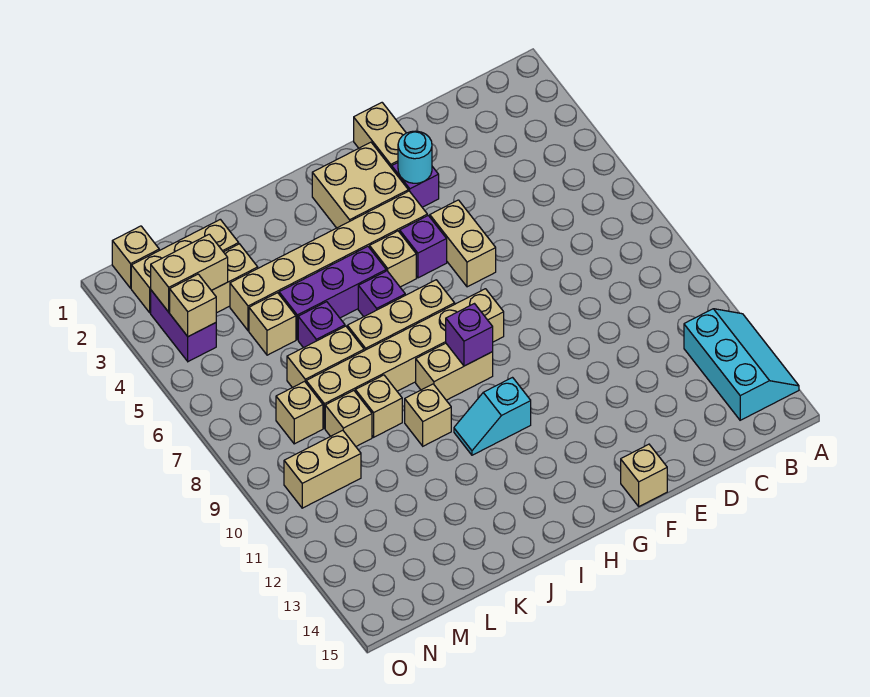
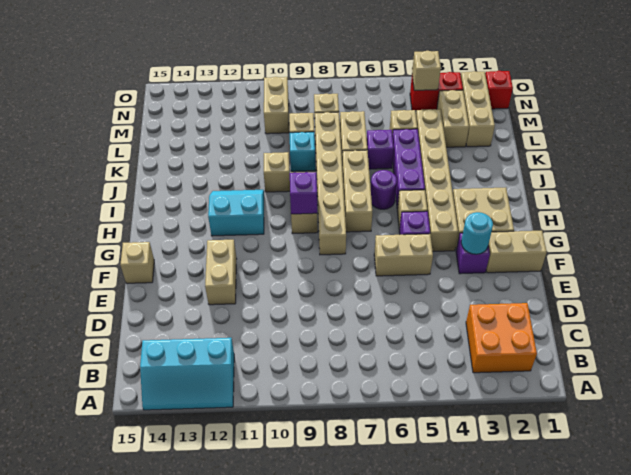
none -> orange 2x2 brick [466,303,537,373]
cyan 1x2 slope [454,378,531,455] -> cyan 2x2 slope [208,190,264,236]
purple 1x1 brick [358,271,405,317] -> purple 1x1 round brick [371,170,397,209]
tan 1x1 brick [355,375,402,437] -> cyan 1x1 brick [290,132,315,171]
tan 1x2 brick [151,234,228,312] -> tan 1x2 brick moved to [205,240,237,305]
tan 1x1 brick [112,226,159,288] -> red 1x1 brick [485,71,513,109]
purple 1x2 brick [151,290,216,362] -> red 1x2 brick [410,72,463,111]

